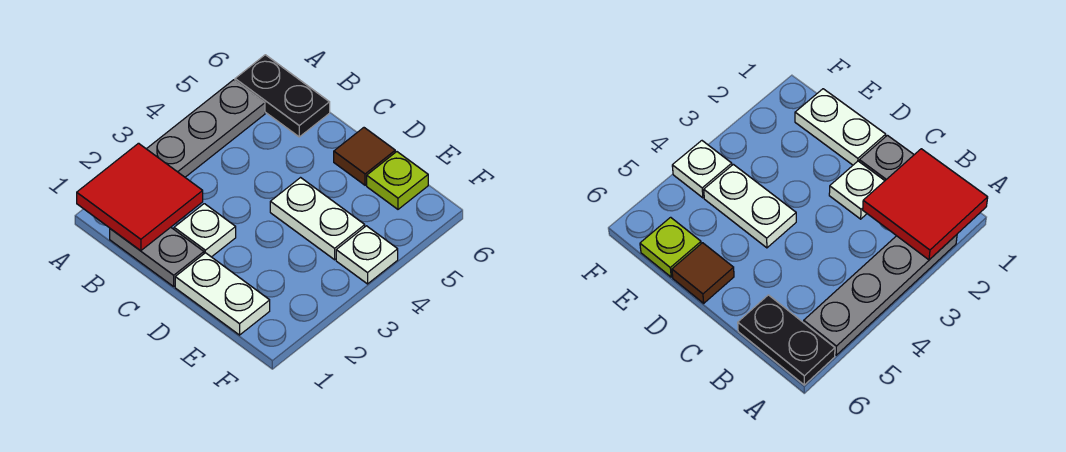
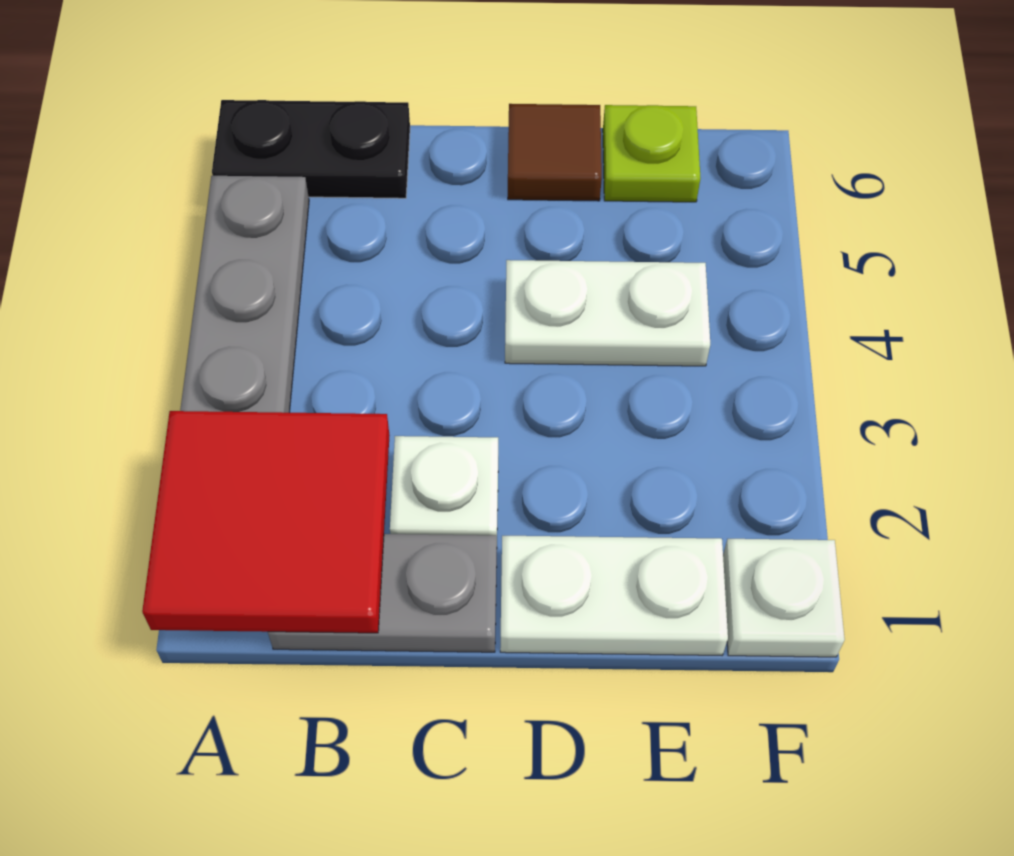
white 1x1 plate [336,226,398,284] -> white 1x1 plate moved to [723,539,845,657]

